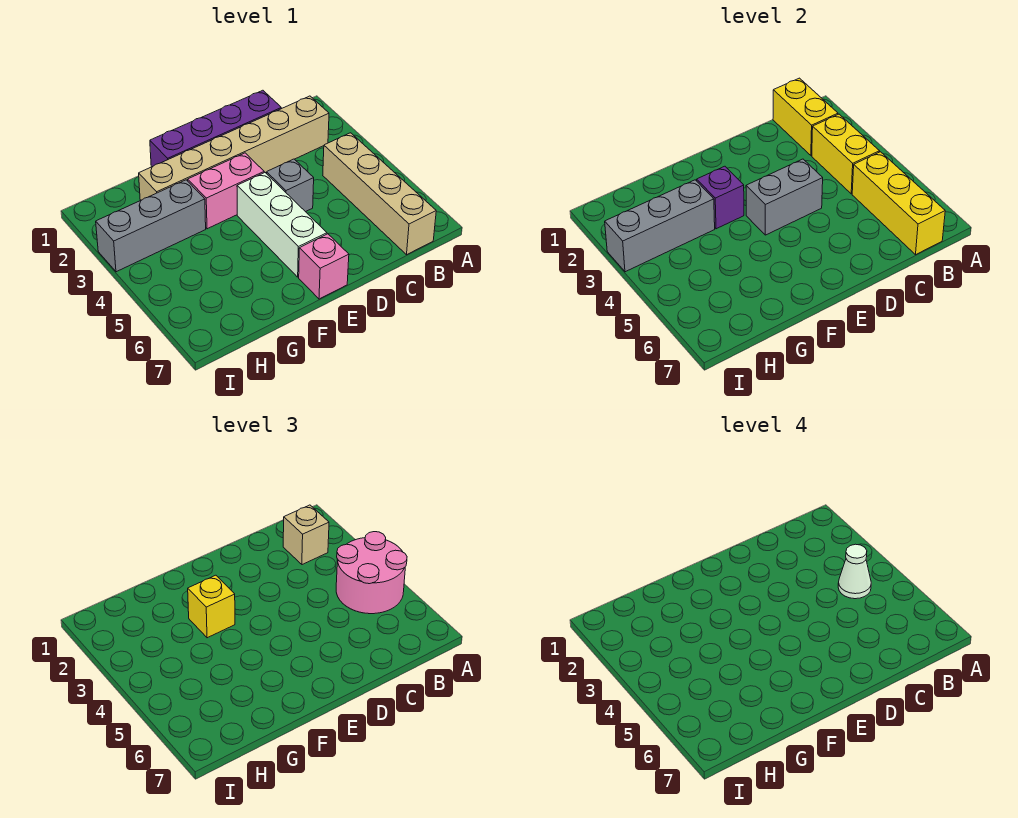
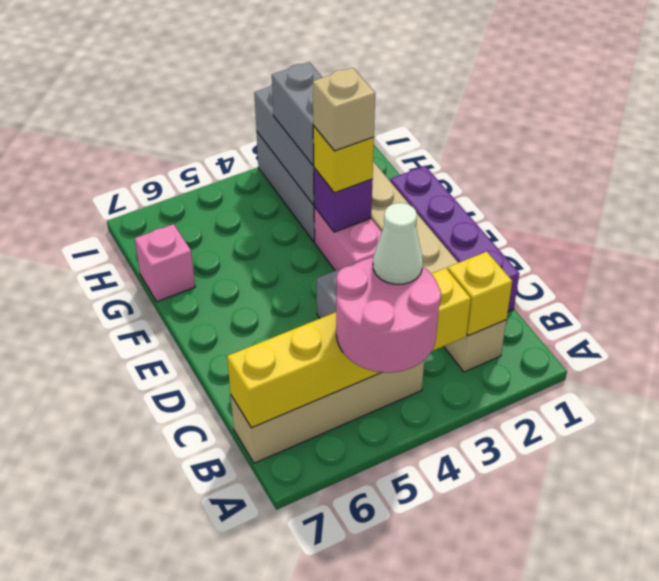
yellow 1x2 brick [773,78,838,156] -> yellow 1x1 brick [448,252,512,336]
tan 1x1 brick [283,505,329,565] -> tan 1x1 brick moved to [313,68,375,151]
grey 1x2 brick [746,159,823,235] -> grey 1x2 brick moved to [272,62,323,166]
white 1x3 brick [237,172,327,277] -> none
pink 1x1 brick [299,234,349,299] -> pink 1x1 brick moved to [135,224,195,302]

